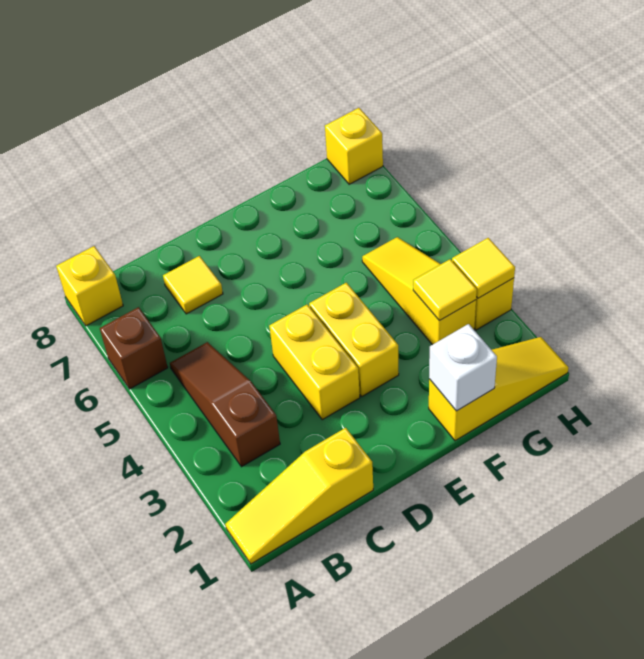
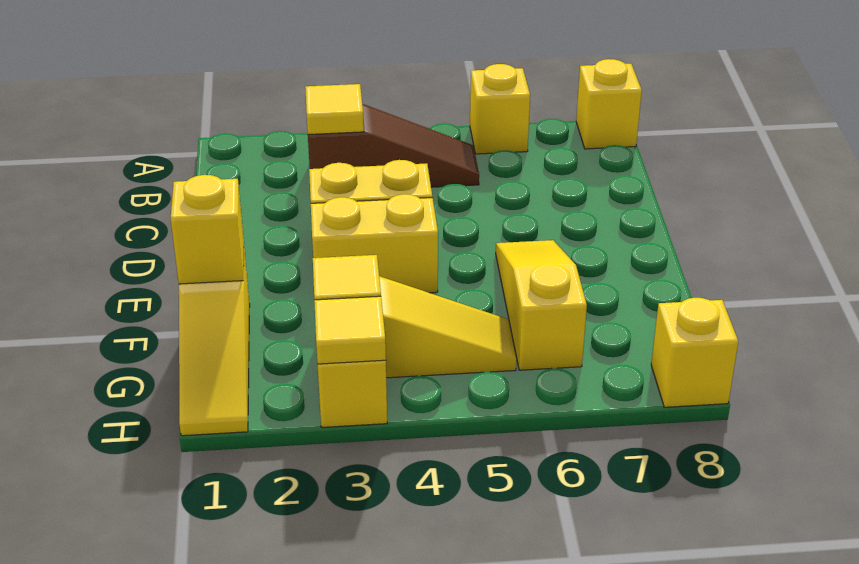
yellow 1x3 slope [225,428,373,564] -> yellow 1x3 slope moved to [496,240,587,370]
brown 1x1 brick [100,307,168,389] -> yellow 1x1 brick [470,64,530,154]
yellow 1x1 tile [163,256,223,314] -> yellow 1x1 tile moved to [305,84,364,135]
white 1x1 brick [429,324,497,411] -> yellow 1x1 brick [171,175,244,284]

